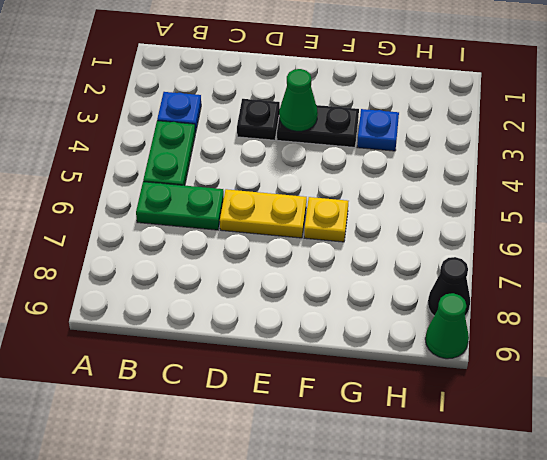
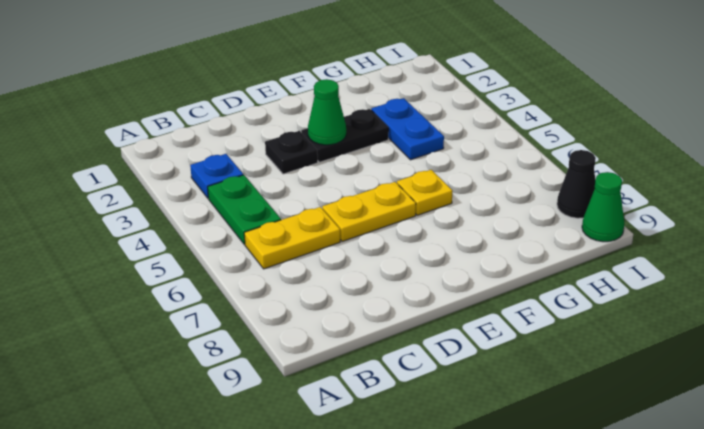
green 1x2 plate [136,182,224,230] -> yellow 1x2 plate [244,207,340,269]
blue 1x1 plate [357,109,399,151] -> blue 1x2 plate [371,98,444,160]

